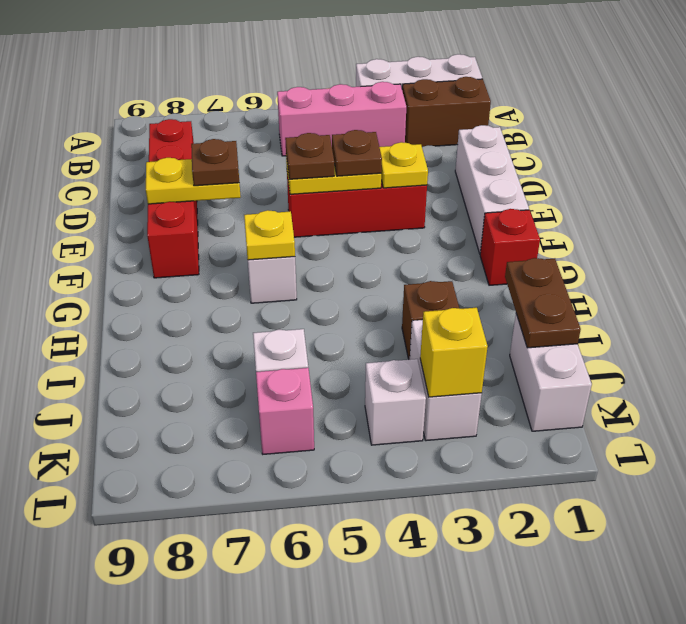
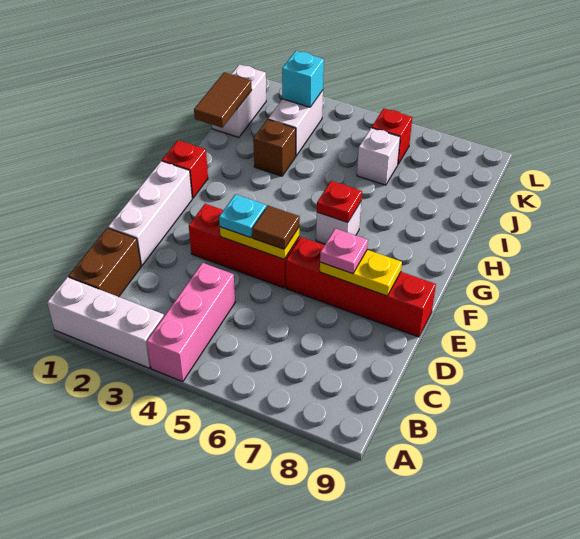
brown 1x2 brick [402,77,491,147] -> brown 1x2 brick turned to [68,228,141,297]
pink 1x3 brick [277,82,406,156] -> pink 1x3 brick turned to [147,263,235,382]
red 1x4 brick [147,119,199,278] -> red 1x4 brick turned to [286,237,436,337]
yellow 1x1 plate [379,142,428,188] -> none
brown 1x1 plate [332,130,382,176] -> cyan 1x1 plate [219,194,266,238]
brown 1x1 plate [285,133,334,179] -> brown 1x1 tile [252,206,300,249]
brown 1x1 plate [191,139,239,186] -> pink 1x1 plate [320,228,368,274]
yellow 1x1 plate [244,210,295,260] -> red 1x1 plate [317,181,362,223]
brown 1x2 plate [505,258,581,348] -> brown 1x2 tile [194,72,252,128]
yellow 1x1 brick [420,308,488,397] -> cyan 1x1 brick [282,51,324,107]
white 1x1 brick [365,359,426,445] -> none
pink 1x1 brick [256,368,314,454] -> red 1x1 brick [372,108,412,164]

